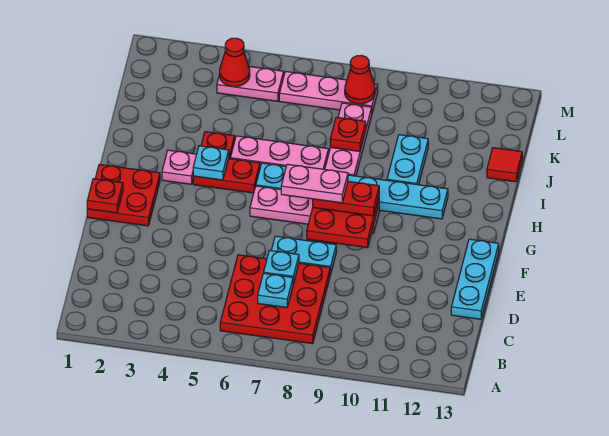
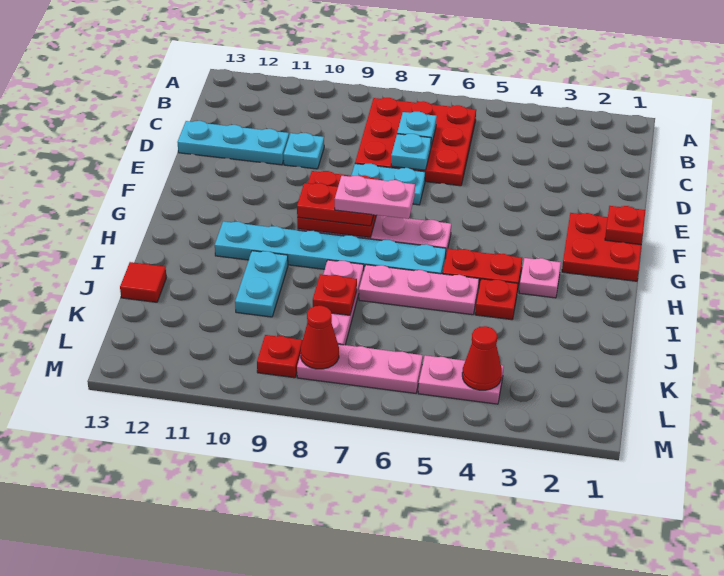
cyan 1x3 plate [451,239,499,319] -> cyan 1x3 plate turned to [178,121,289,165]
cyan 1x1 plate [193,146,229,180] -> cyan 1x1 plate moved to [284,133,324,169]
none -> red 1x1 plate [257,335,302,378]

